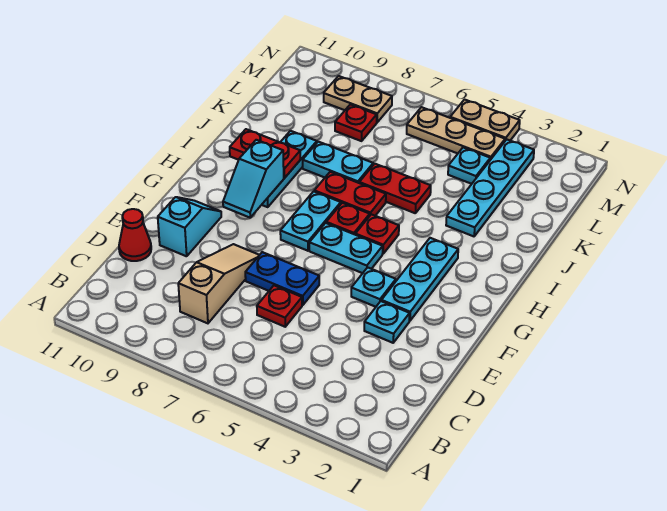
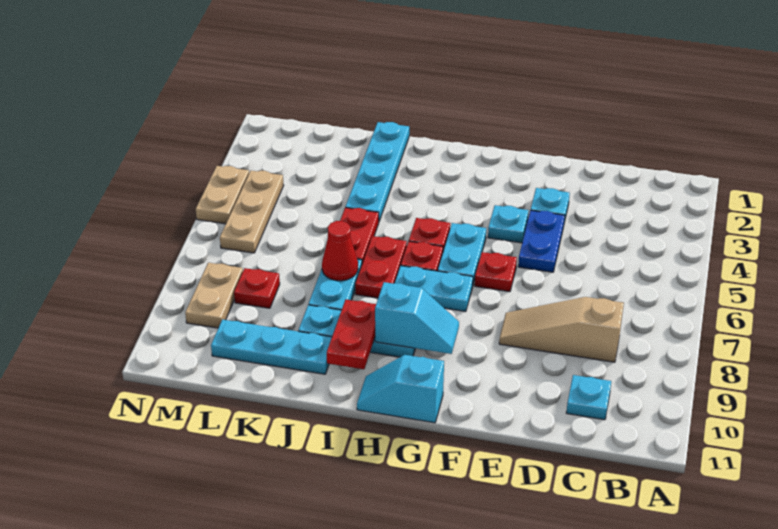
red 1x1 plate [257,286,302,327] -> red 1x1 plate moved to [475,252,517,292]
red 1x1 cone [119,209,151,261] -> red 1x1 cone moved to [322,221,358,281]
blue 1x2 plate [245,252,319,305] -> blue 1x2 plate moved to [518,210,565,272]
cyan 1x2 slope [158,197,221,256] -> cyan 1x2 slope moved to [357,355,444,423]
cyan 1x3 plate [381,238,458,321] -> cyan 1x3 plate moved to [211,319,332,374]
cyan 1x4 plate [446,139,534,236] -> cyan 1x4 plate turned to [345,122,409,221]
cyan 1x1 plate [448,147,490,184] -> cyan 1x1 plate moved to [566,375,611,420]

